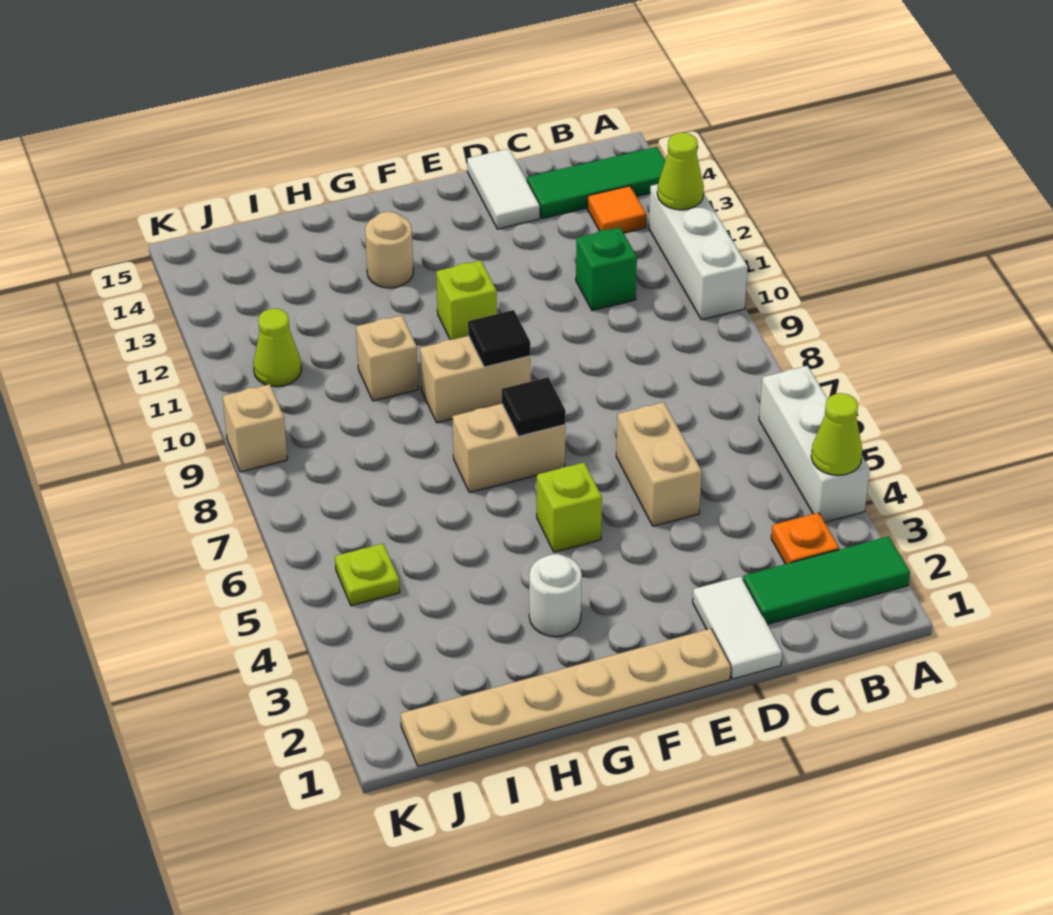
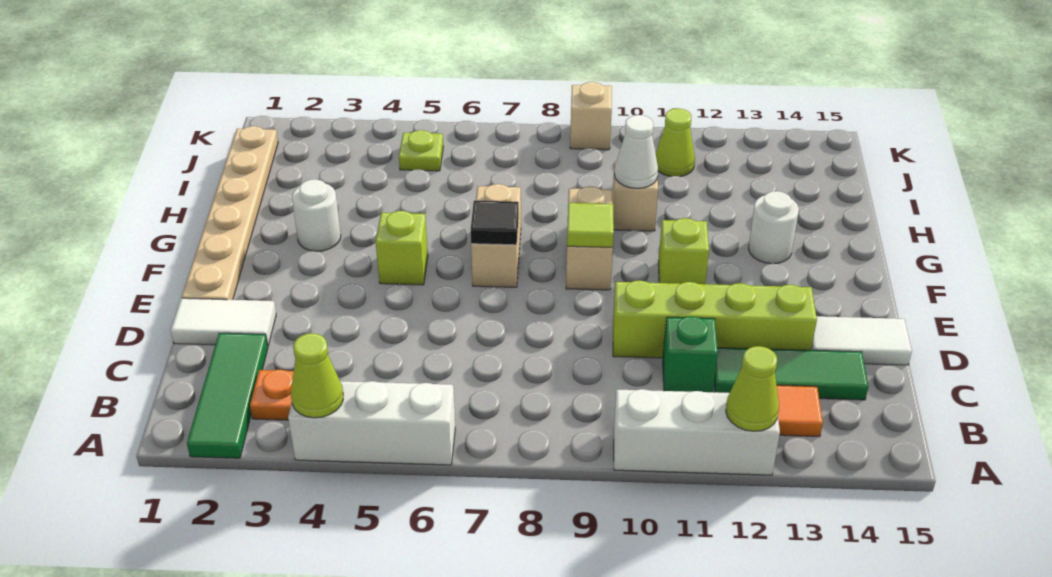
green 1x3 tile [527,147,665,219] -> green 1x3 tile turned to [714,348,869,400]
tan 1x2 brick [616,402,702,526] -> none
none -> lime 1x4 brick [613,280,817,358]
black 1x1 tile [468,310,530,367] -> lime 1x1 tile [567,203,614,247]
tan 1x1 round brick [365,212,413,288] -> white 1x1 round brick [748,191,799,264]
none -> white 1x1 cone [614,115,658,188]

